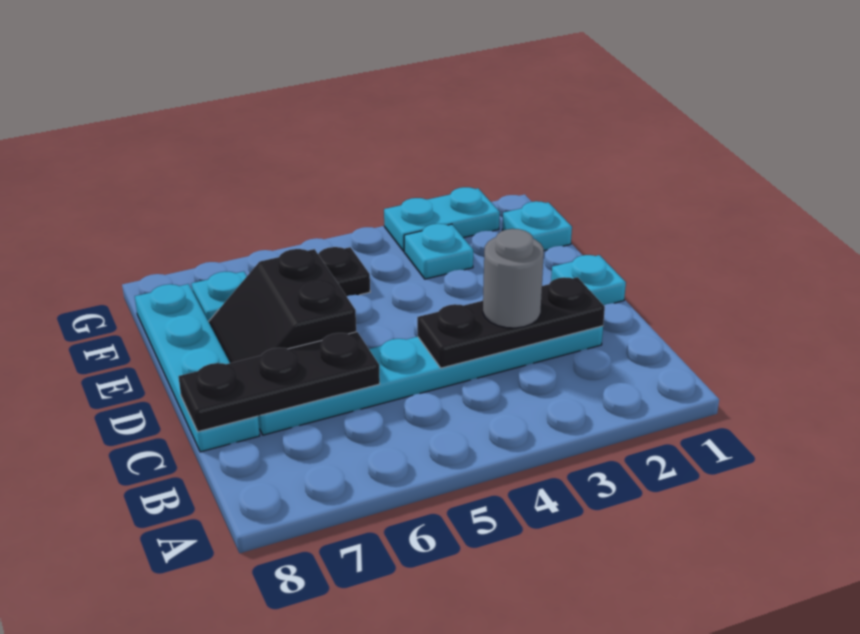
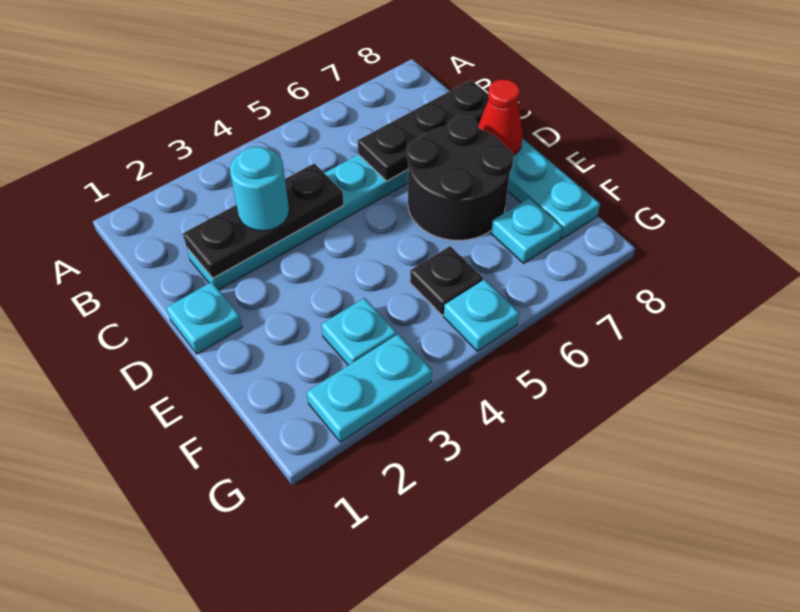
grey 1x1 round brick [483,229,544,328] -> cyan 1x1 round brick [230,147,289,231]
black 2x2 slope [209,249,356,363] -> black 2x2 round brick [407,116,513,240]
none -> red 1x1 cone [479,79,523,156]
cyan 1x1 plate [502,201,572,251] -> cyan 1x1 plate moved to [444,279,519,351]

